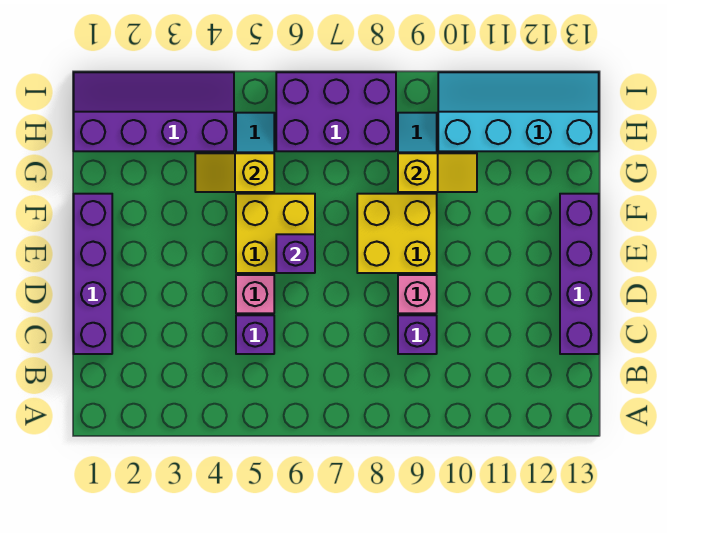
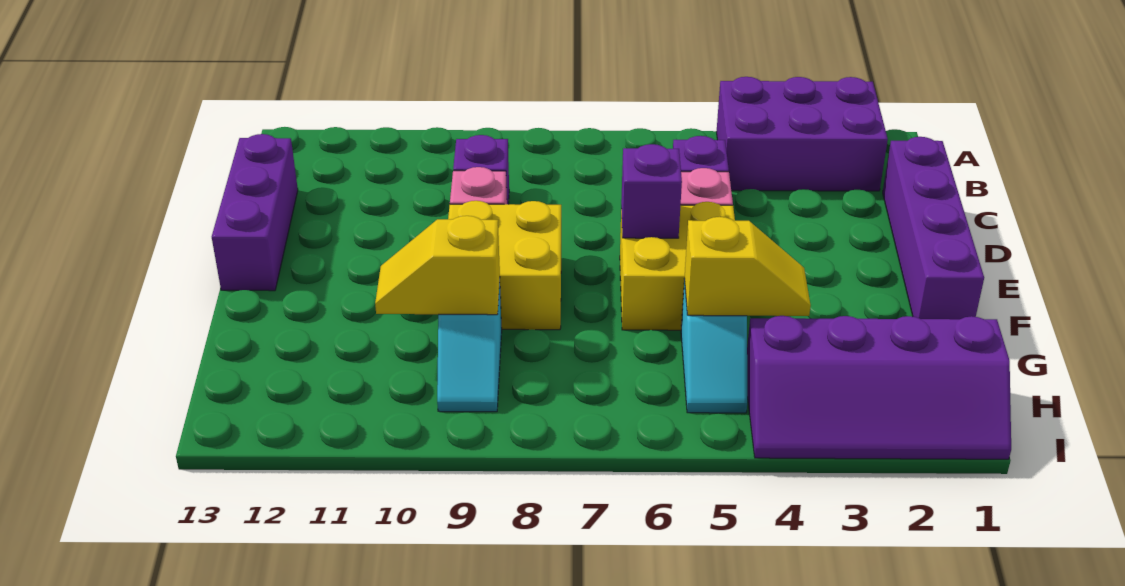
purple 1x4 brick [560,194,599,354] -> purple 1x3 brick [212,134,298,291]
purple 2x3 brick [276,72,396,151] -> purple 2x3 brick moved to [716,77,888,191]
cyan 2x4 slope [438,72,599,151] -> none

